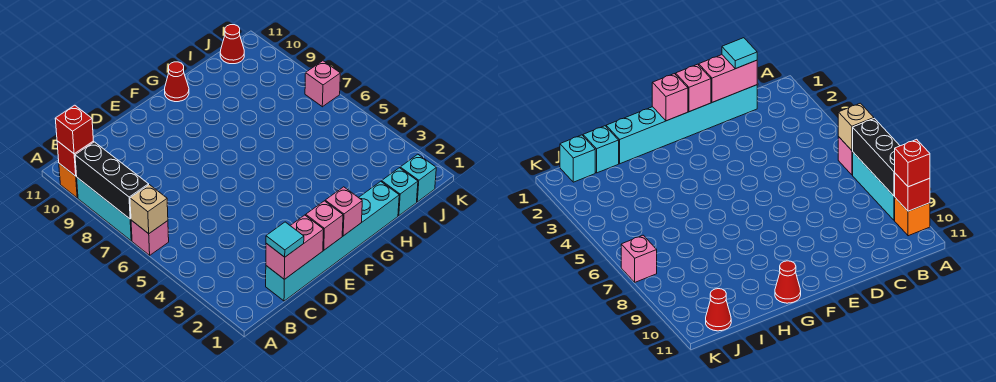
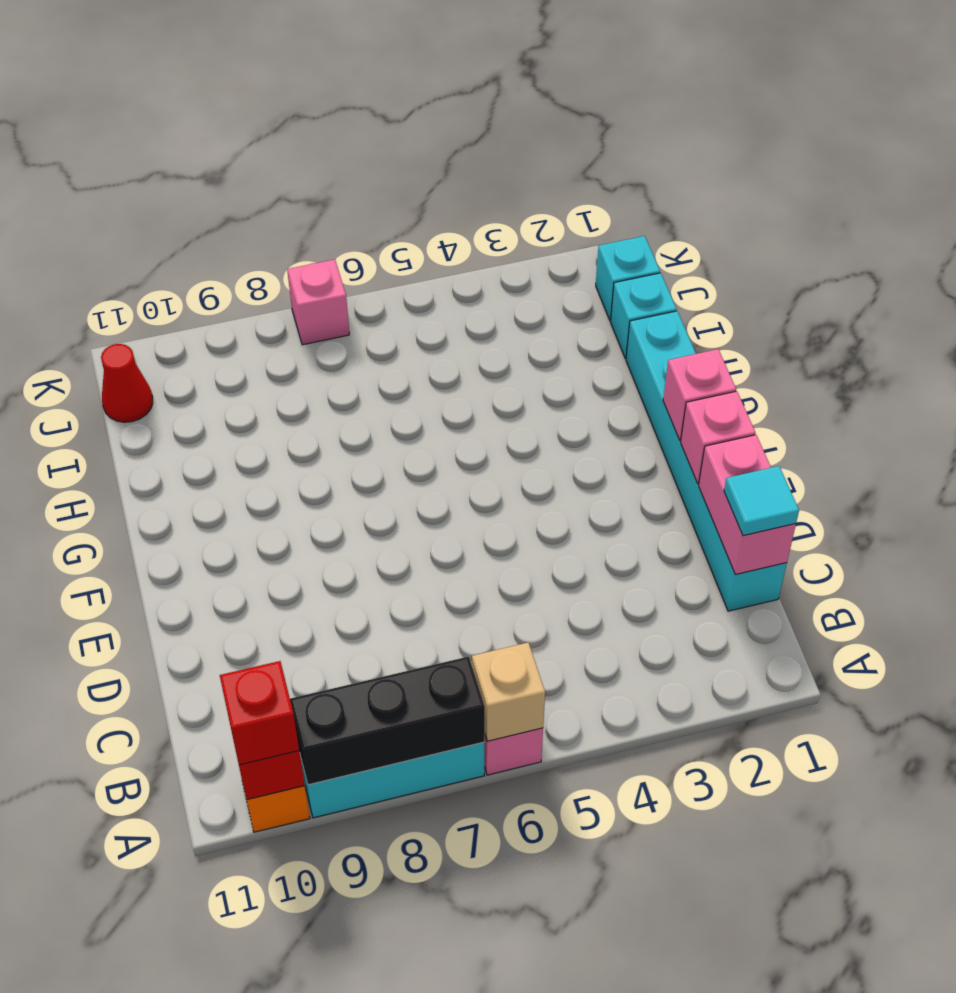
red 1x1 cone [165,62,189,102] -> none

